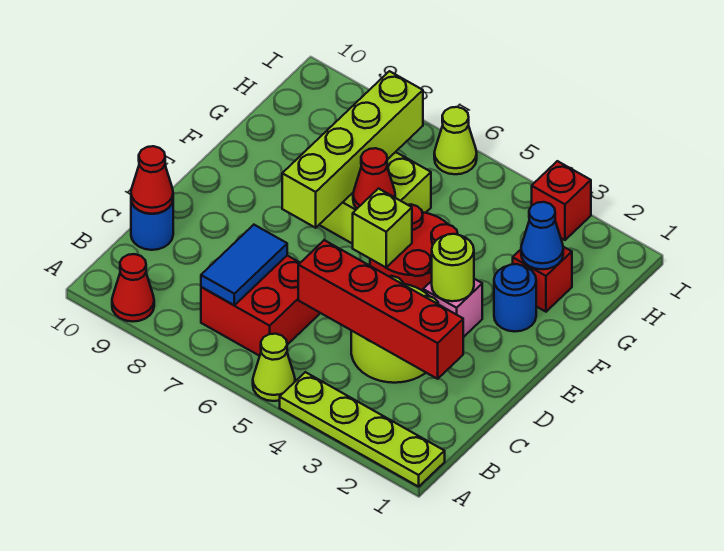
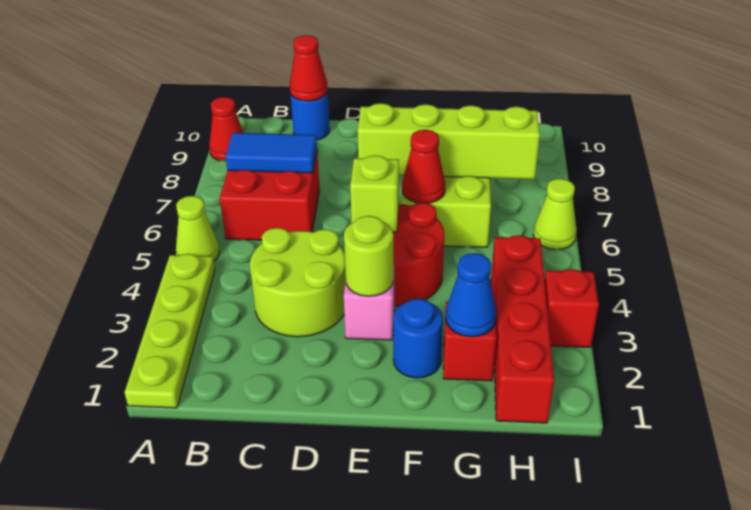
red 1x4 brick [298,240,463,379] -> red 1x4 brick moved to [491,235,554,423]

